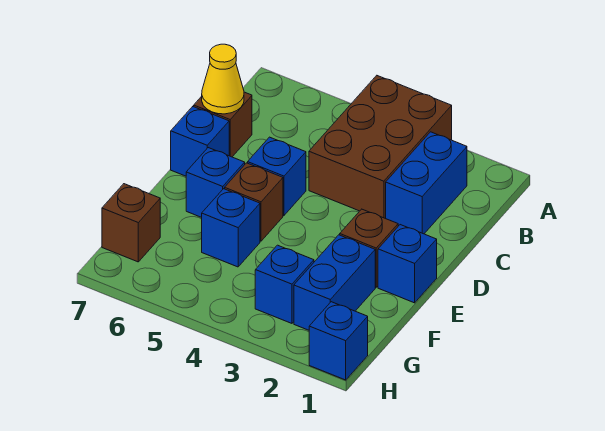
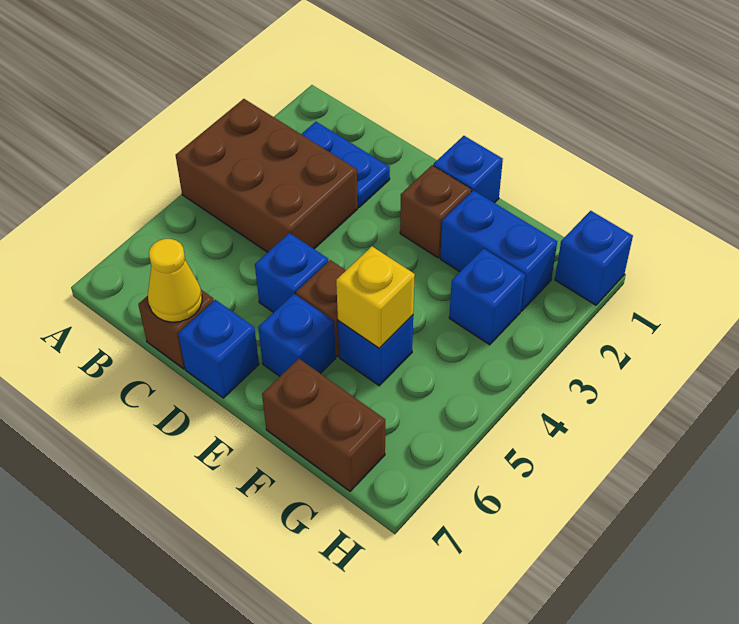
blue 1x2 brick [386,132,467,234] -> blue 1x2 plate [301,122,390,207]
none -> yellow 1x1 brick [336,246,415,348]
brown 1x1 brick [102,184,160,262] -> brown 1x2 brick [262,359,385,491]

